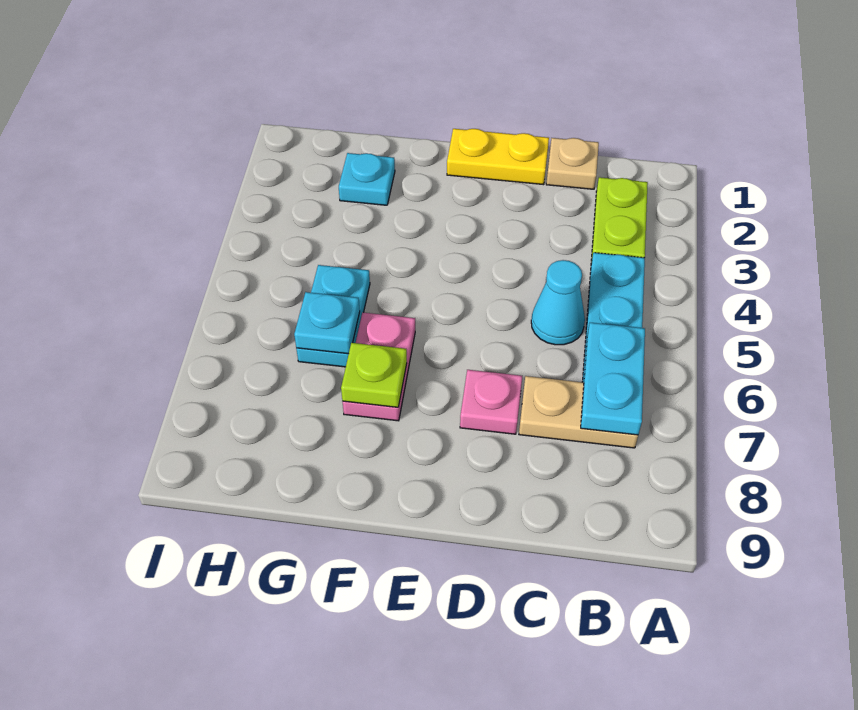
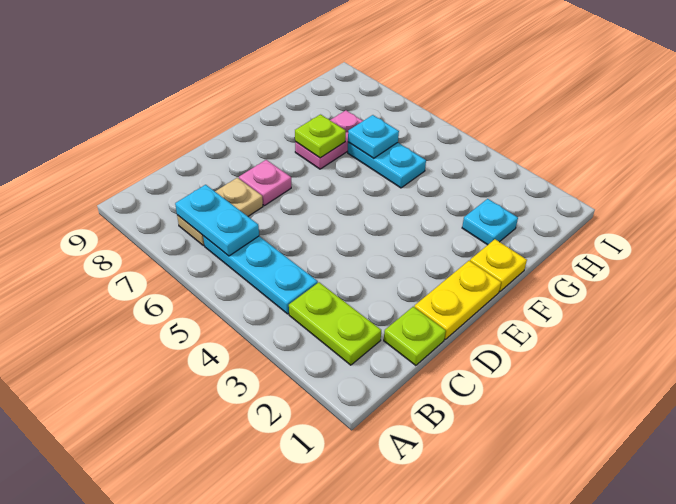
tan 1x1 plate [546,138,599,189] -> lime 1x1 plate [384,307,446,366]
cyan 1x1 cone [531,260,585,345] -> none
none -> yellow 1x1 plate [470,239,527,292]
pink 1x2 plate [343,313,415,421] -> pink 1x2 plate turned to [295,110,363,169]

